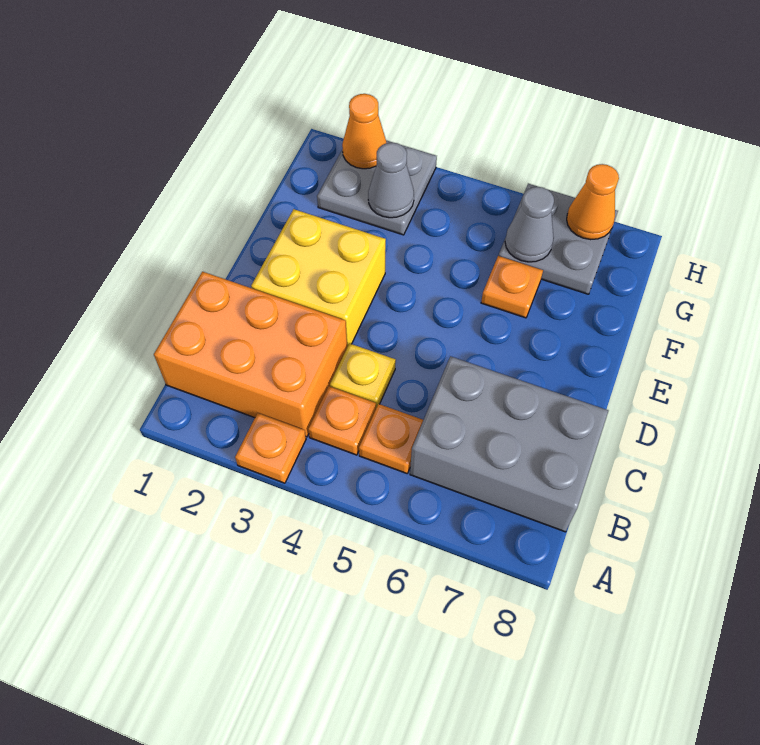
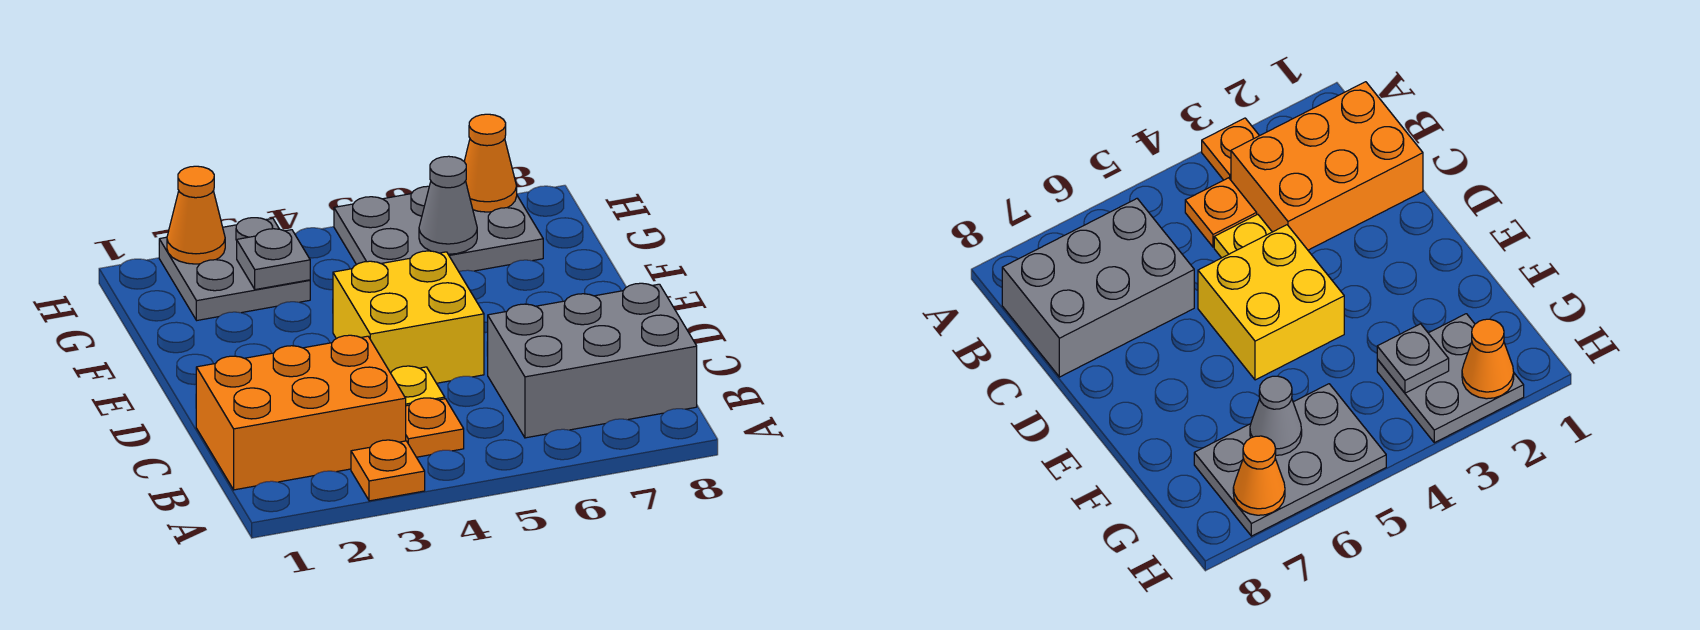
orange 1x1 plate [359,404,423,473] -> none
yellow 2x2 brick [251,209,386,347] -> yellow 2x2 brick moved to [333,251,484,383]
orange 1x1 plate [481,256,543,318] -> none
grey 1x1 cone [368,142,414,218] -> grey 1x1 plate [237,229,310,290]
grey 2x2 plate [499,184,618,294] -> grey 2x3 plate [334,186,543,271]

